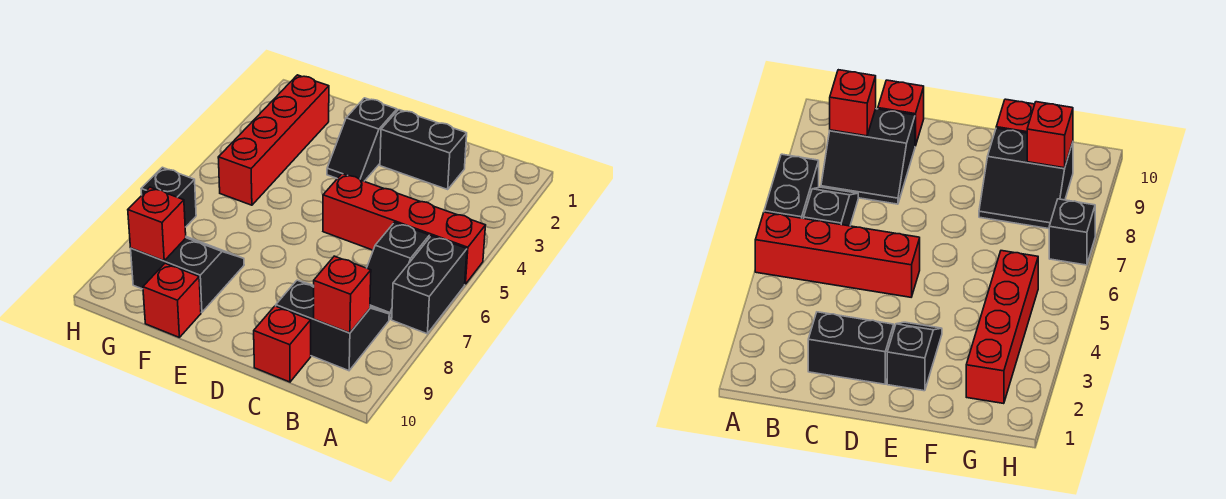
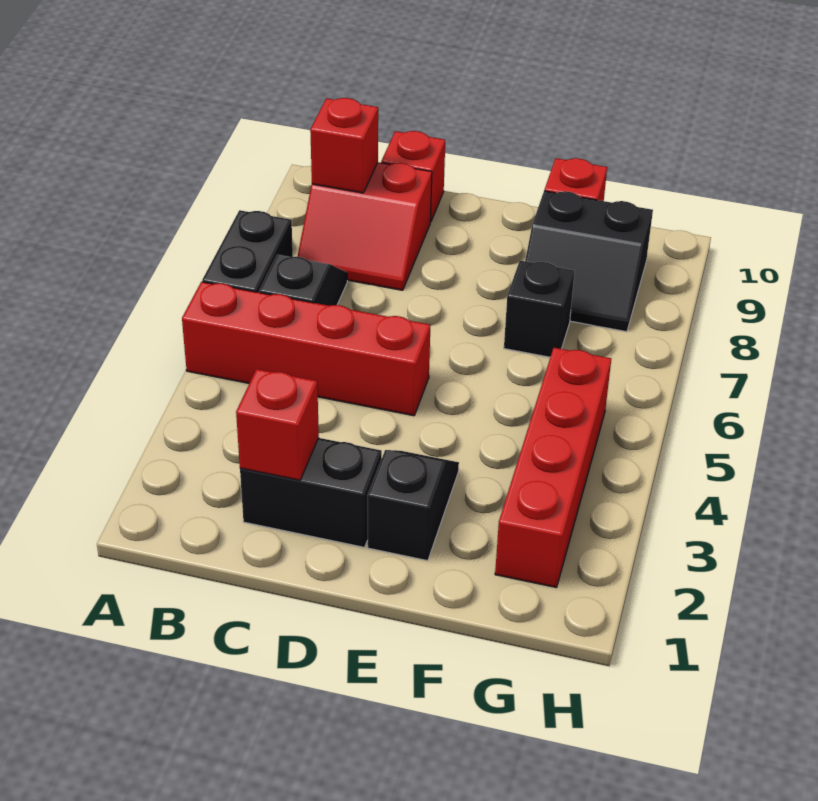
black 2x2 slope [276,280,389,371] -> red 2x2 slope [297,162,432,290]
red 1x1 brick [128,187,186,261] -> red 1x1 brick moved to [236,369,319,480]
black 1x1 brick [141,167,196,227] -> black 1x1 brick moved to [504,261,575,357]

